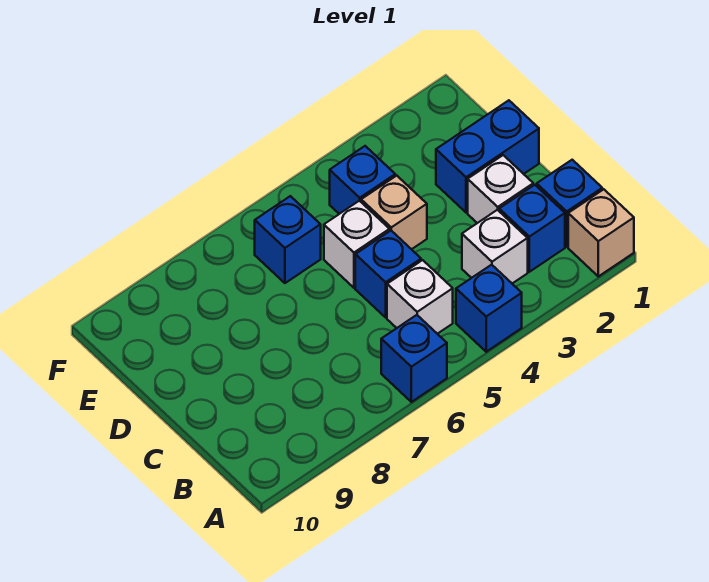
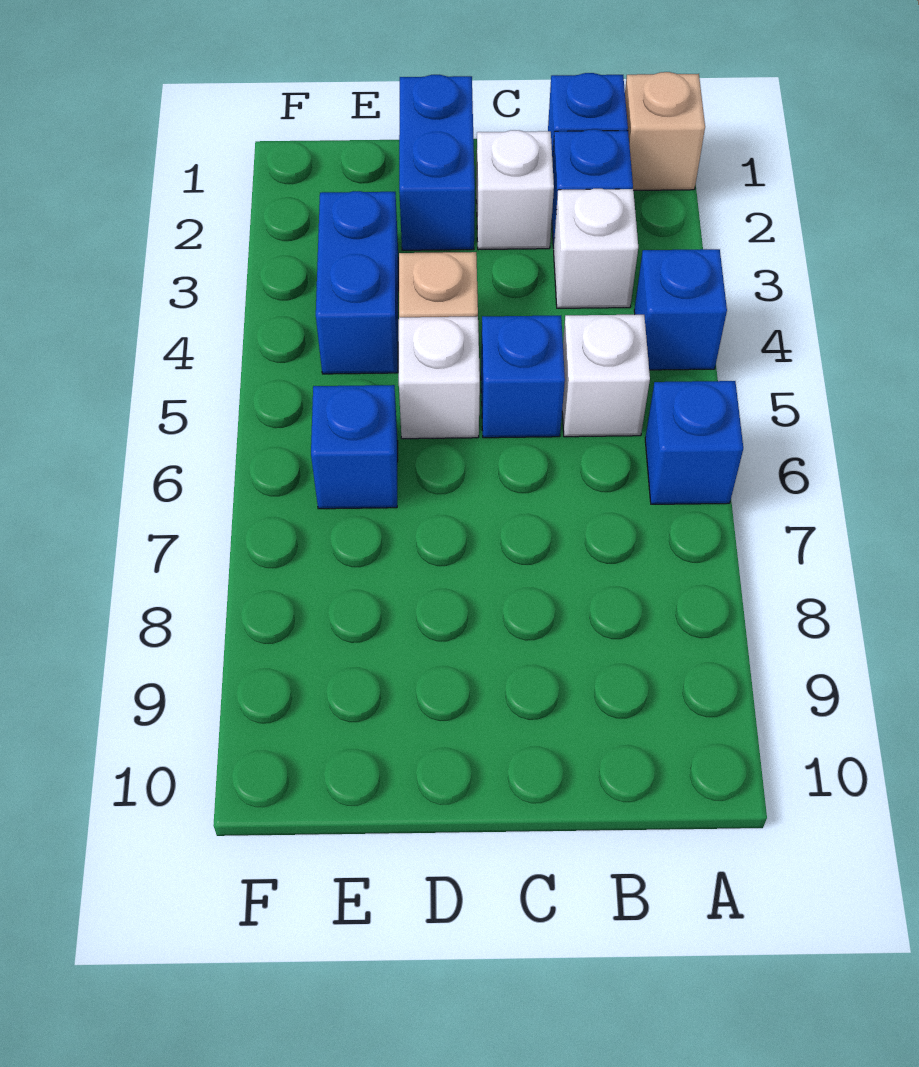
blue 1x1 brick [330,146,395,214] -> blue 1x2 brick [316,191,398,374]

